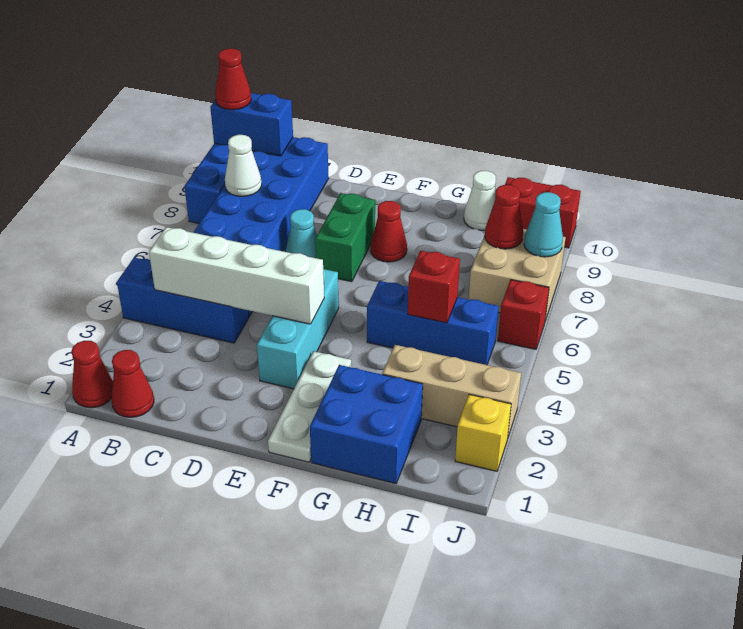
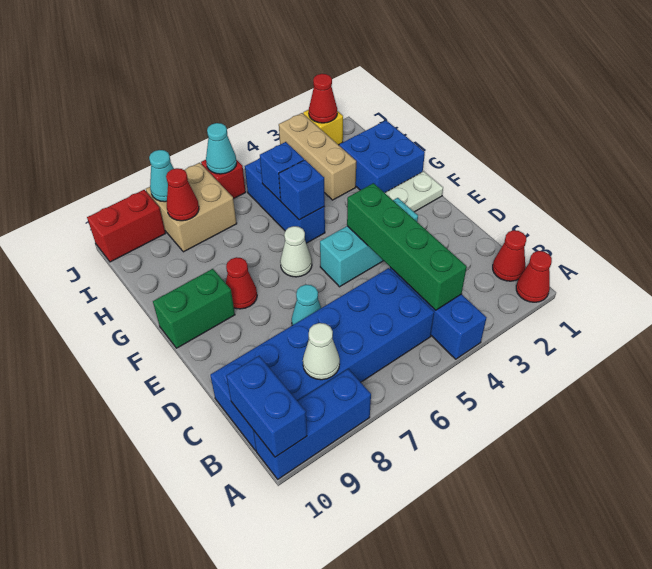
red 1x1 cone [215,49,251,110] -> red 1x1 cone moved to [309,74,337,123]
white 1x4 brick [149,227,324,324] -> green 1x4 brick [347,183,467,310]
green 1x2 brick [315,193,375,282] -> green 1x2 brick moved to [153,269,235,348]
none -> blue 1x1 brick [279,160,325,220]
red 1x1 brick [408,251,460,323] -> blue 1x1 brick [260,142,304,201]
white 1x1 cone [464,171,496,230] -> white 1x1 cone moved to [280,226,312,277]
red 1x2 brick [505,177,581,248] -> red 1x2 brick turned to [87,190,166,262]
none -> cyan 1x1 cone [206,123,237,174]

